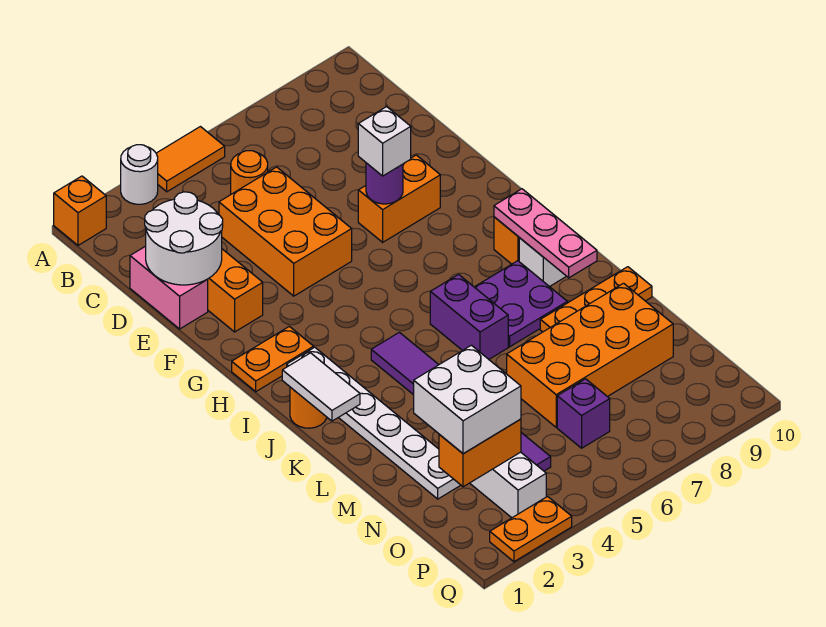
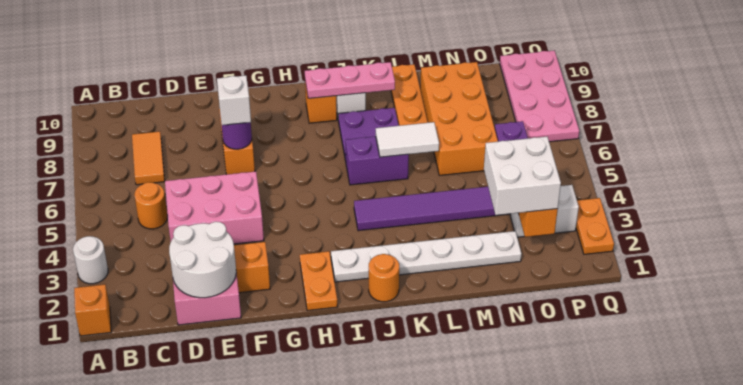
orange 1x2 tile [156,127,225,192] -> orange 1x2 tile moved to [132,132,165,185]
orange 2x3 brick [219,167,352,296] -> pink 2x3 brick [165,171,264,244]
white 1x2 tile [282,353,360,421] -> white 1x2 tile moved to [376,122,439,157]
none -> pink 2x4 plate [500,50,579,142]

